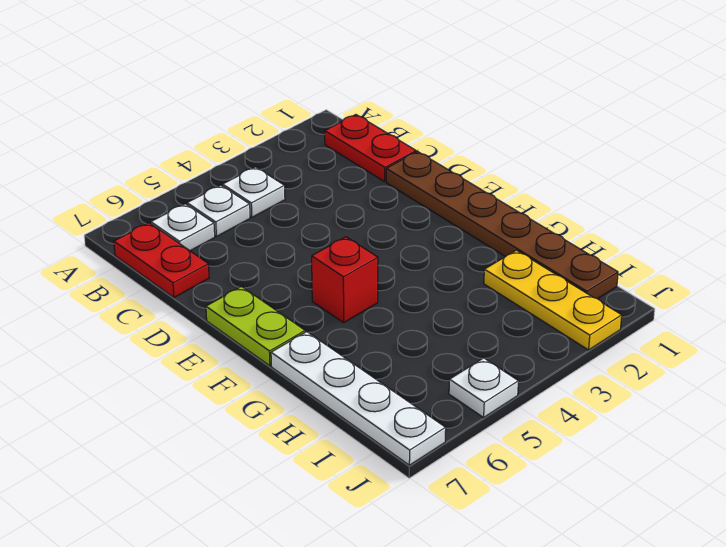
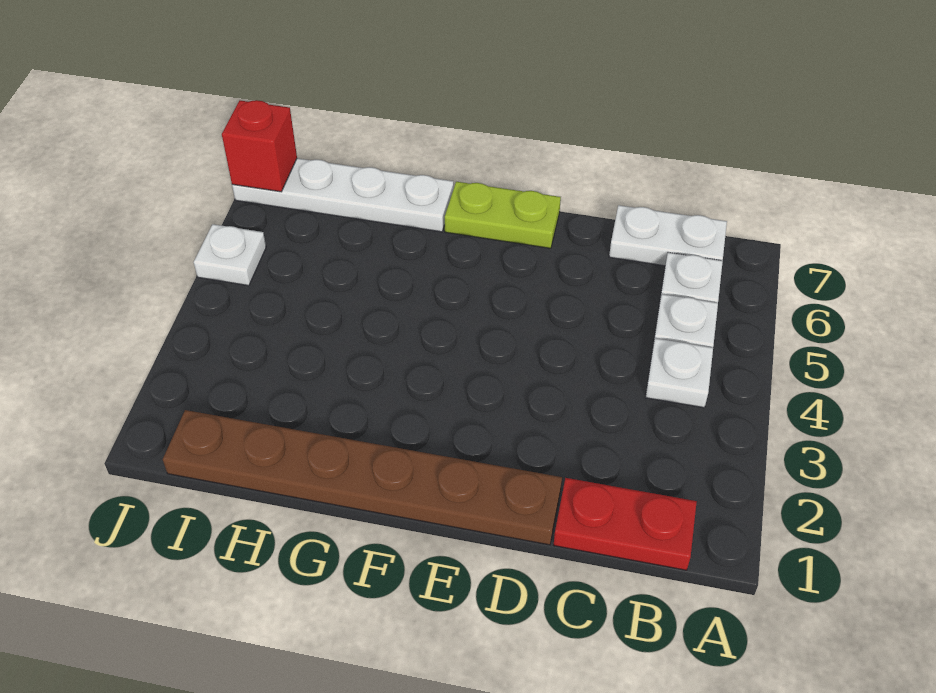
red 1x2 plate [114,223,209,297] -> white 1x2 plate [609,205,727,266]
red 1x1 brick [312,237,378,323] -> red 1x1 brick moved to [222,100,297,192]
yellow 1x3 plate [484,250,622,350] -> none

